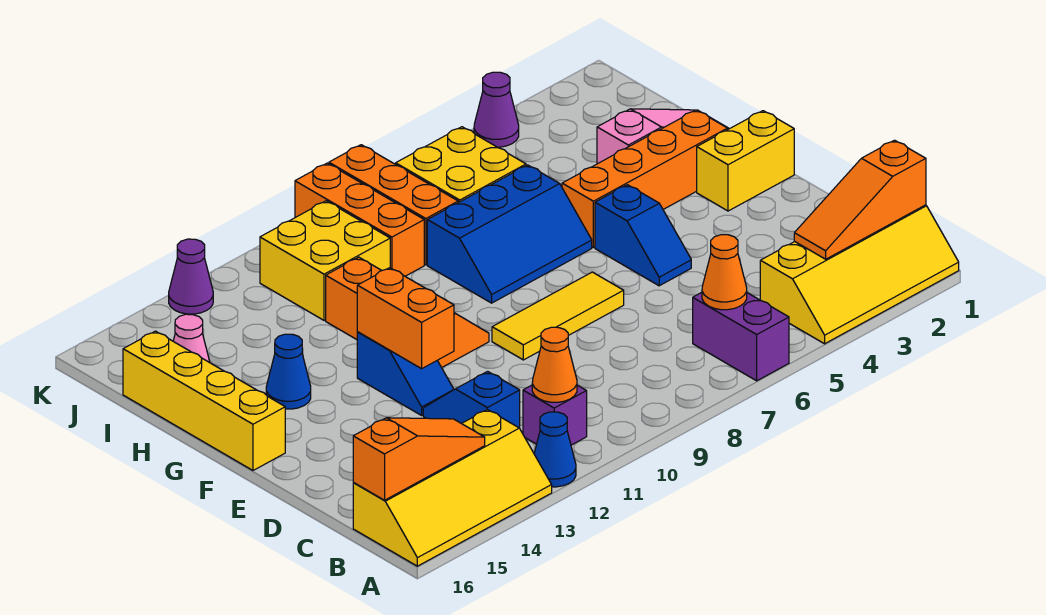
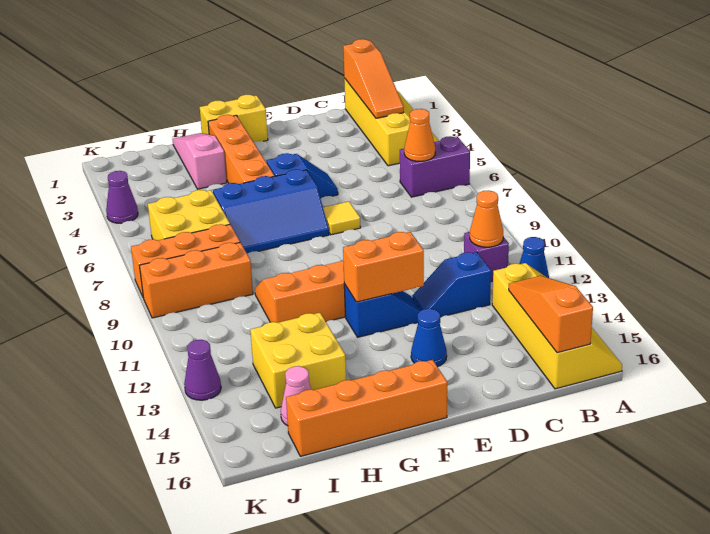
yellow 1x3 tile [492,272,624,360] -> yellow 1x1 tile [323,202,361,235]
yellow 1x2 brick [697,111,794,211] -> yellow 1x2 brick turned to [200,95,268,142]
yellow 1x4 brick [123,331,285,470] -> orange 1x4 brick [286,360,447,456]
blue 2x3 slope [427,165,592,303] -> blue 2x3 slope turned to [213,169,329,253]
blue 1x1 cone [266,334,311,409] -> blue 1x1 cone moved to [411,309,447,367]
yellow 2x2 brick [260,201,390,320] -> yellow 2x2 brick moved to [250,313,346,408]

